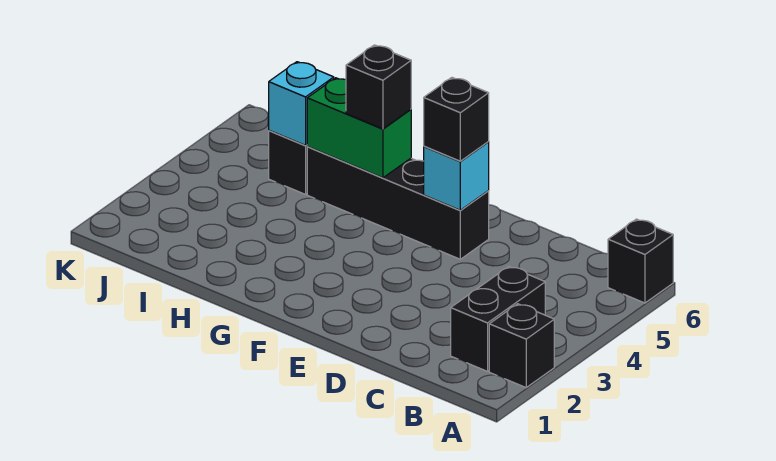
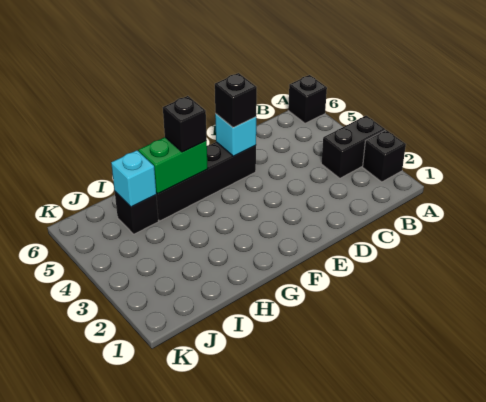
black 1x2 brick [451,266,545,371] -> black 1x2 brick turned to [321,116,385,178]

